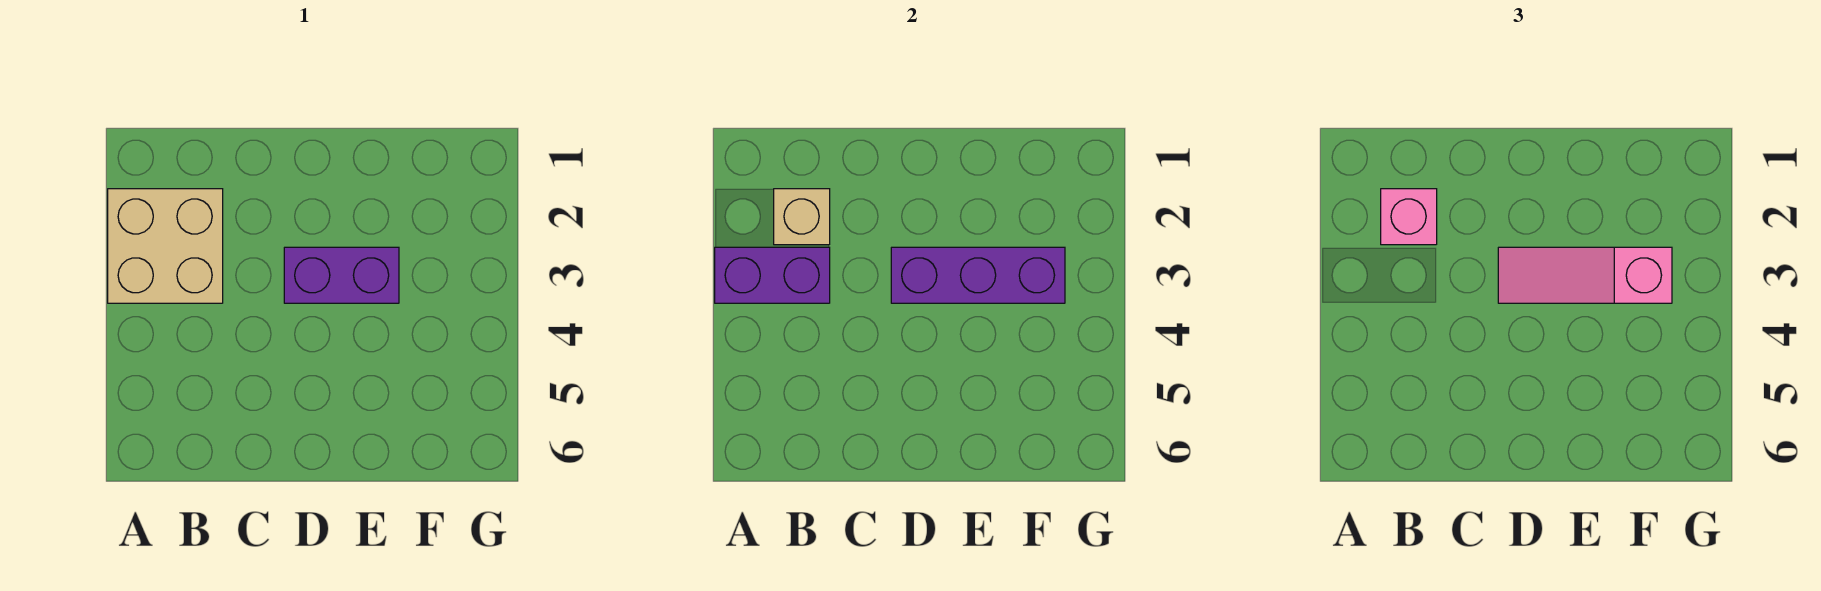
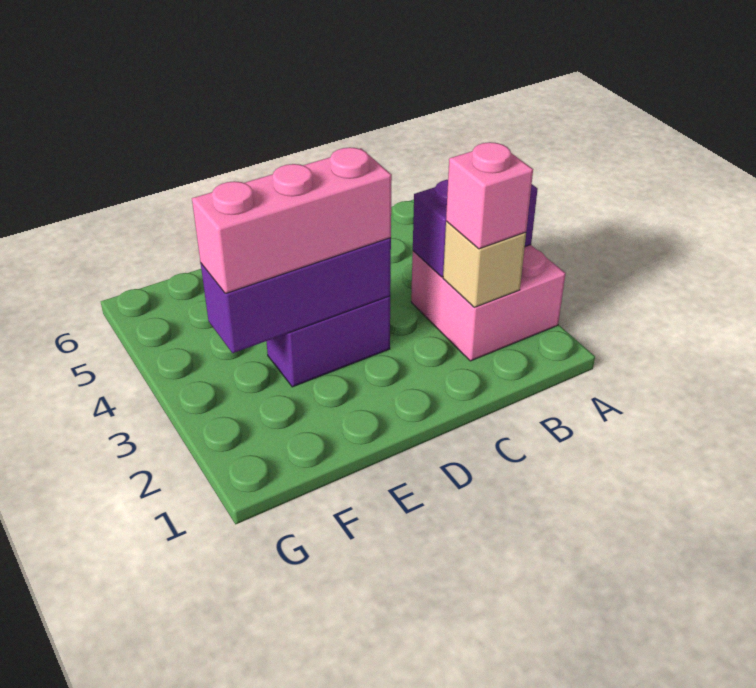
tan 2x2 brick [108,189,223,303] -> pink 2x2 brick [411,245,566,361]
pink 1x3 slope [1498,247,1672,303] -> pink 1x3 brick [192,147,392,294]

